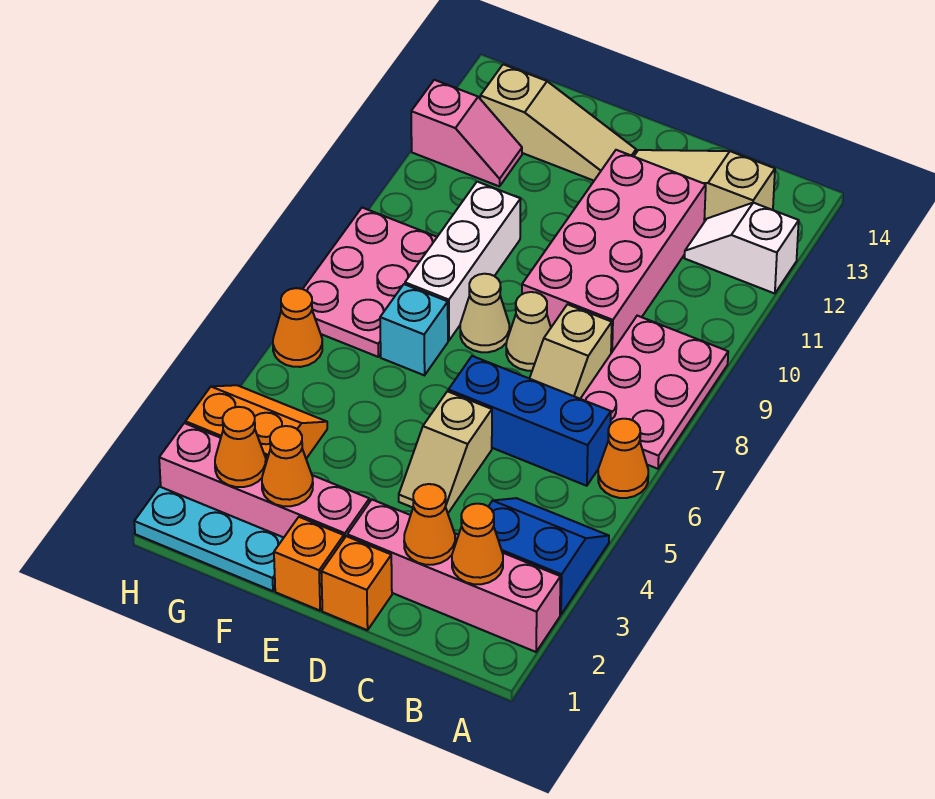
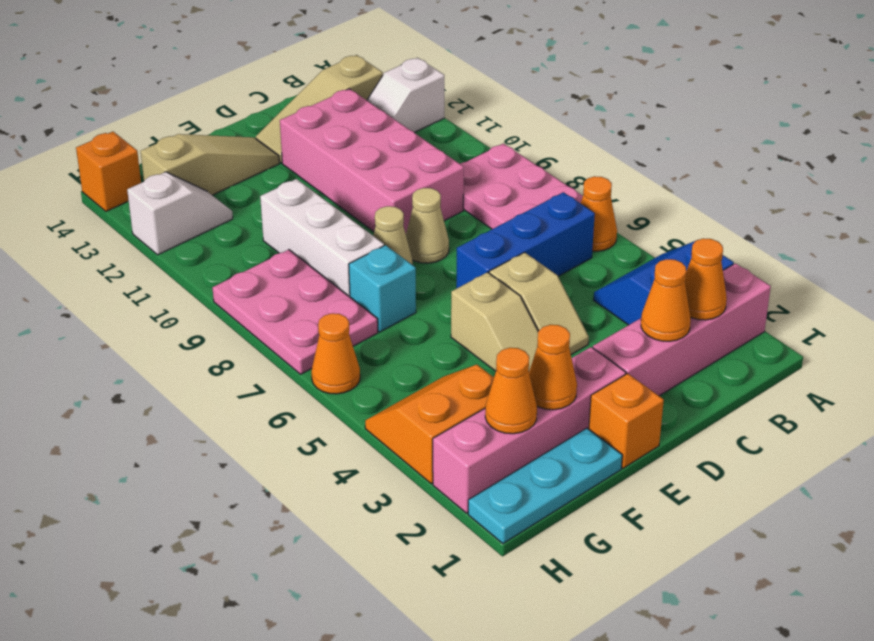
tan 1x2 slope [529,304,612,399] -> tan 1x2 slope moved to [451,272,538,371]
orange 1x1 brick [321,536,392,630] -> orange 1x1 brick moved to [76,132,141,211]
pink 1x2 slope [411,80,522,186] -> white 1x2 slope [127,172,233,255]

